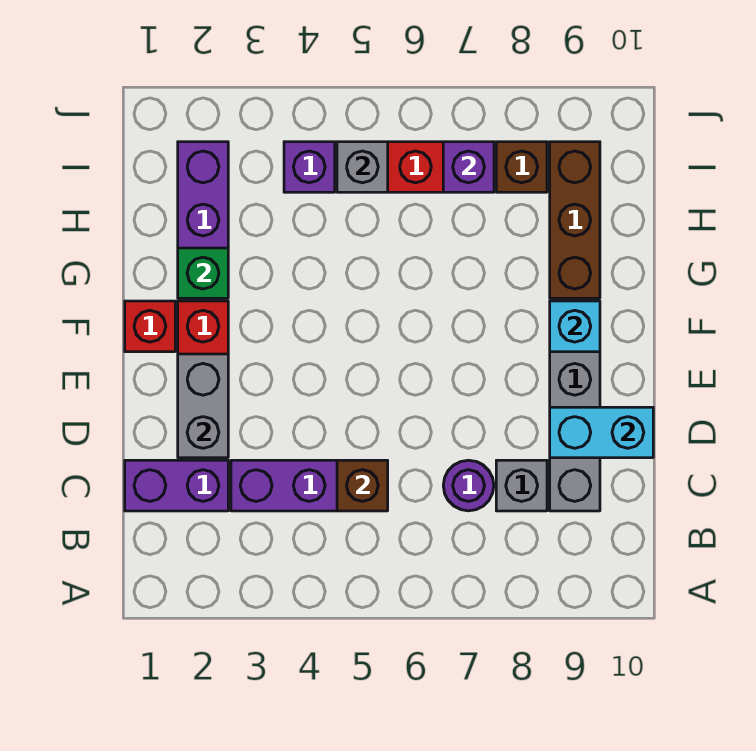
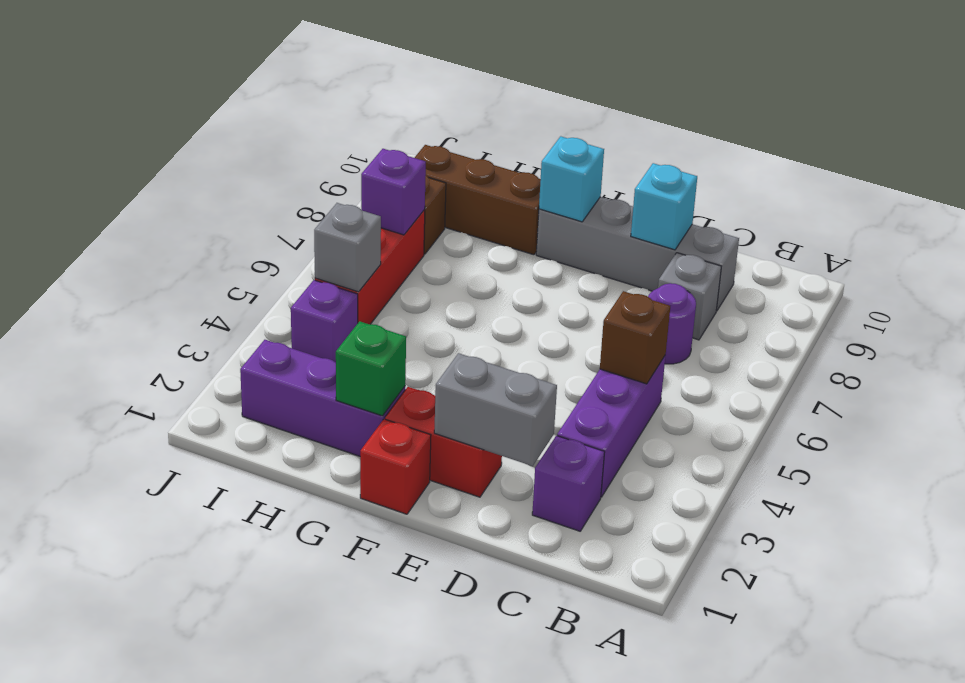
purple 1x2 brick [125,460,228,511] -> purple 1x1 brick [532,436,605,531]
cyan 1x2 brick [550,407,653,458] -> cyan 1x1 brick [631,163,697,250]

